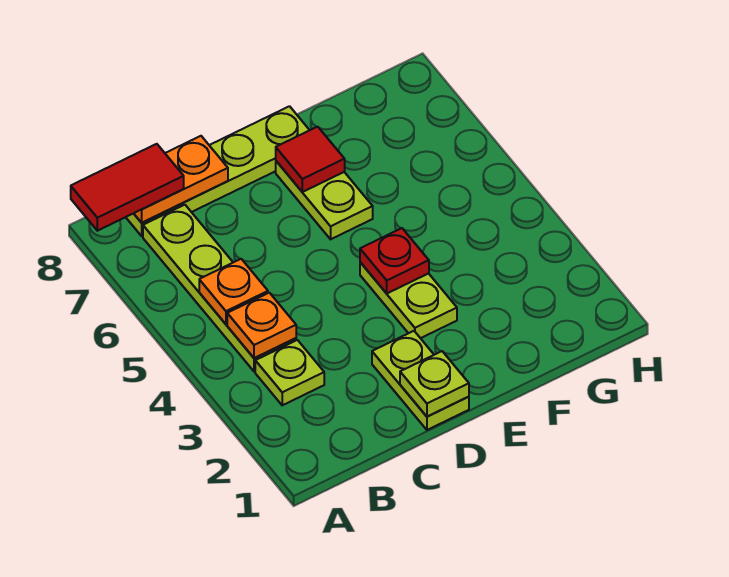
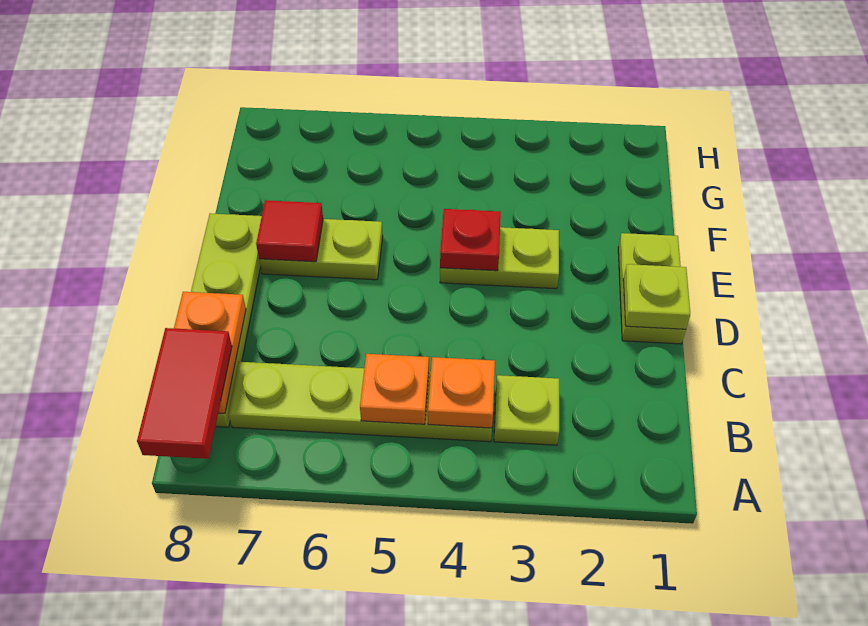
lime 1x2 plate [372,331,469,430] -> lime 1x2 plate turned to [618,233,686,344]

